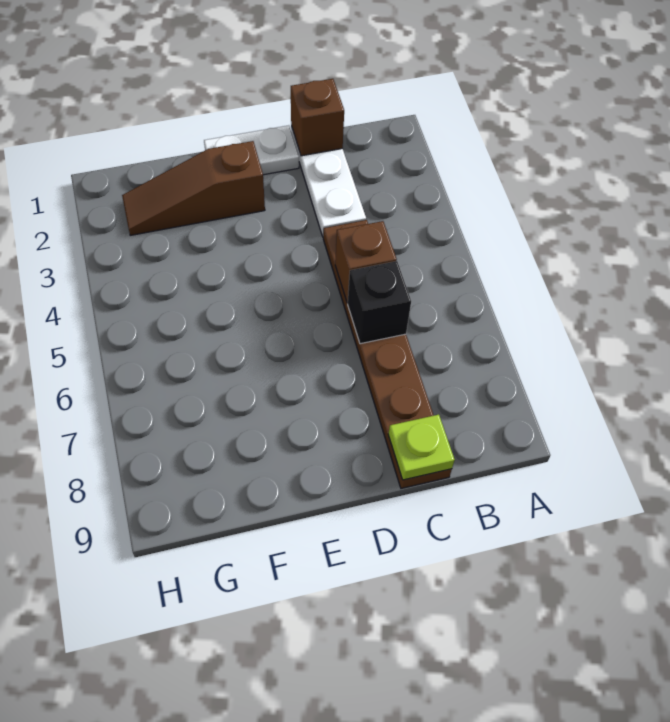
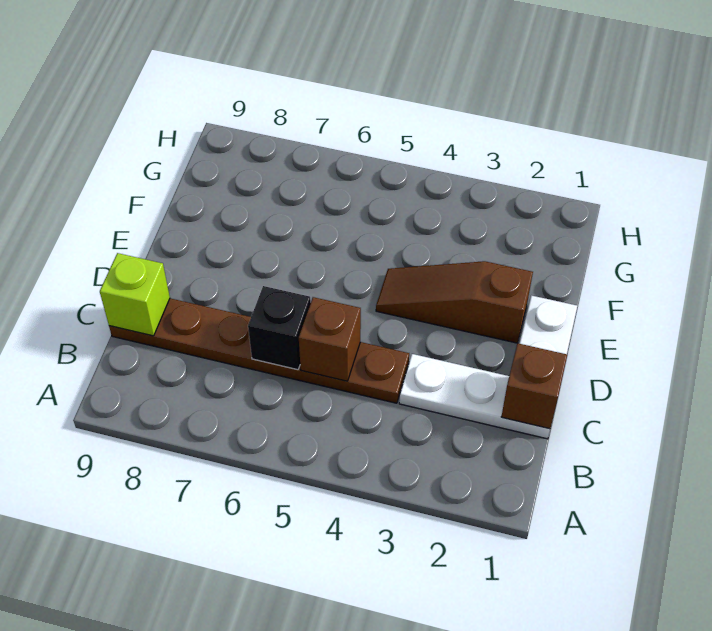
lime 1x1 plate [388,415,455,480] -> lime 1x1 brick [100,253,170,336]
brown 1x3 slope [122,141,265,235] -> brown 1x3 slope turned to [376,261,533,343]

